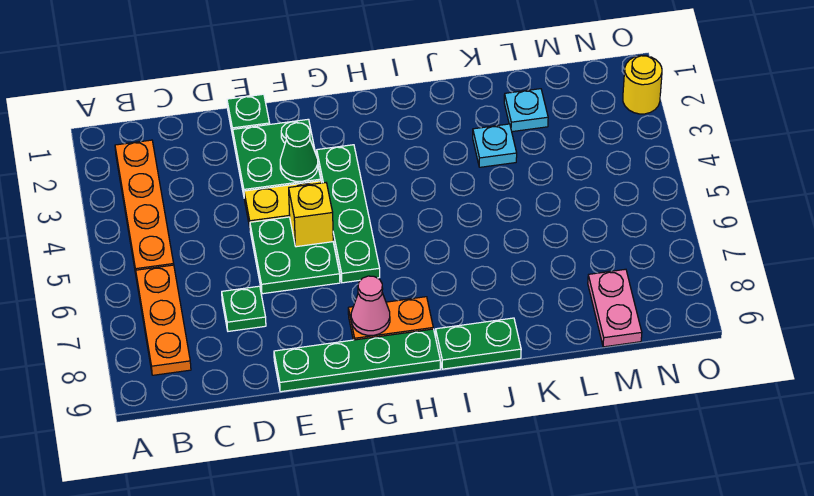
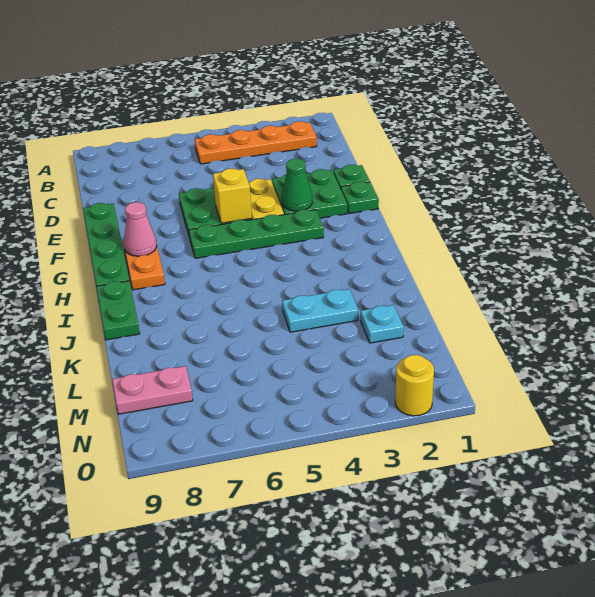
orange 1x3 plate [136,265,191,375] -> none
green 1x1 plate [222,286,266,331] -> green 1x1 plate moved to [341,182,379,214]
cyan 1x1 plate [473,124,517,167] -> cyan 1x2 plate [282,289,358,332]

